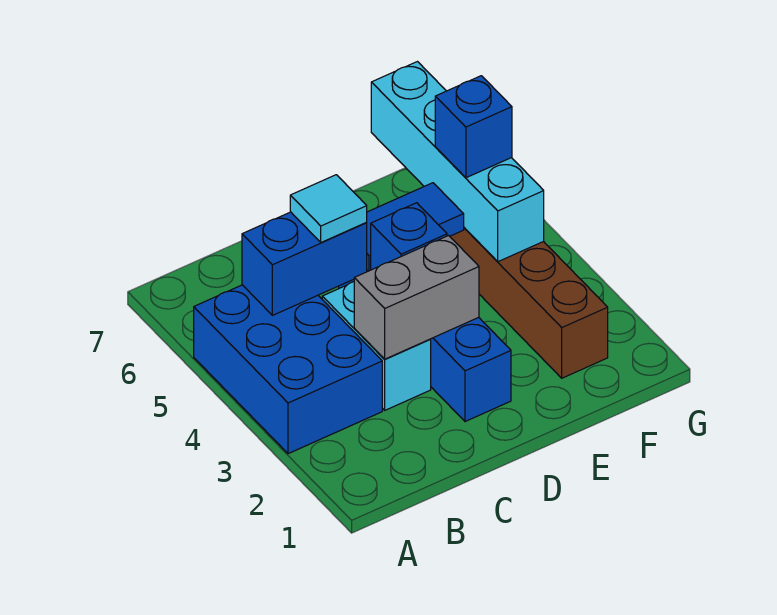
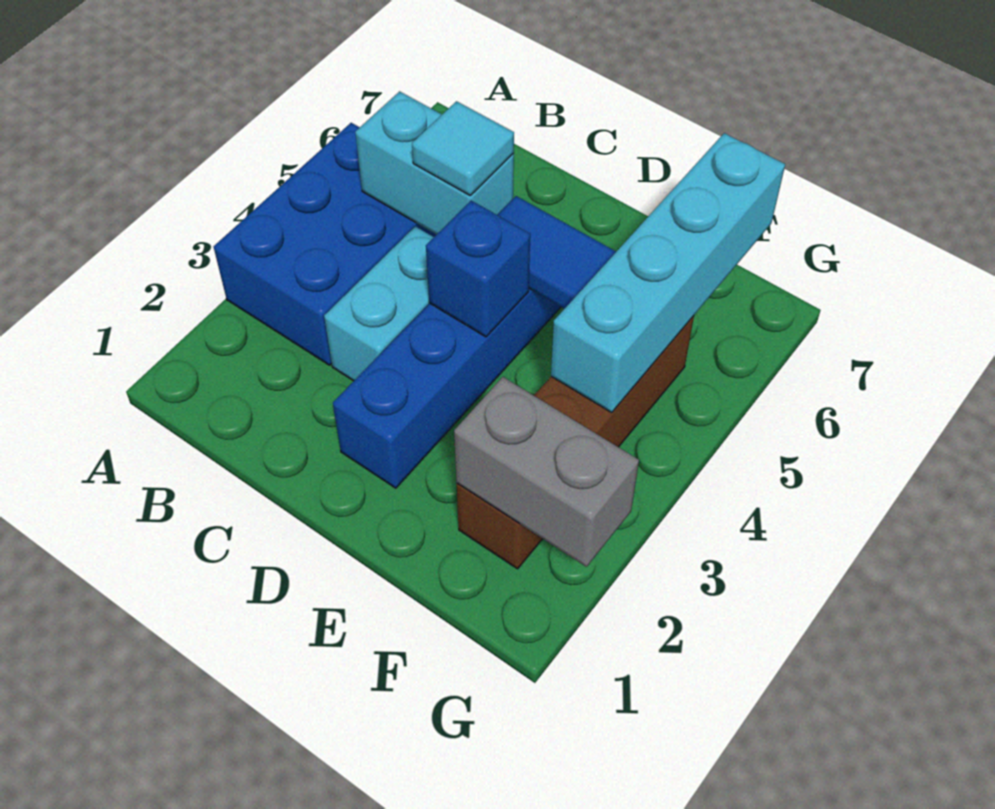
blue 1x2 brick [242,212,367,315] -> cyan 1x2 brick [355,91,514,235]
grey 1x2 brick [354,236,479,359] -> grey 1x2 brick moved to [454,377,639,567]
blue 1x1 brick [435,76,512,178] -> none

